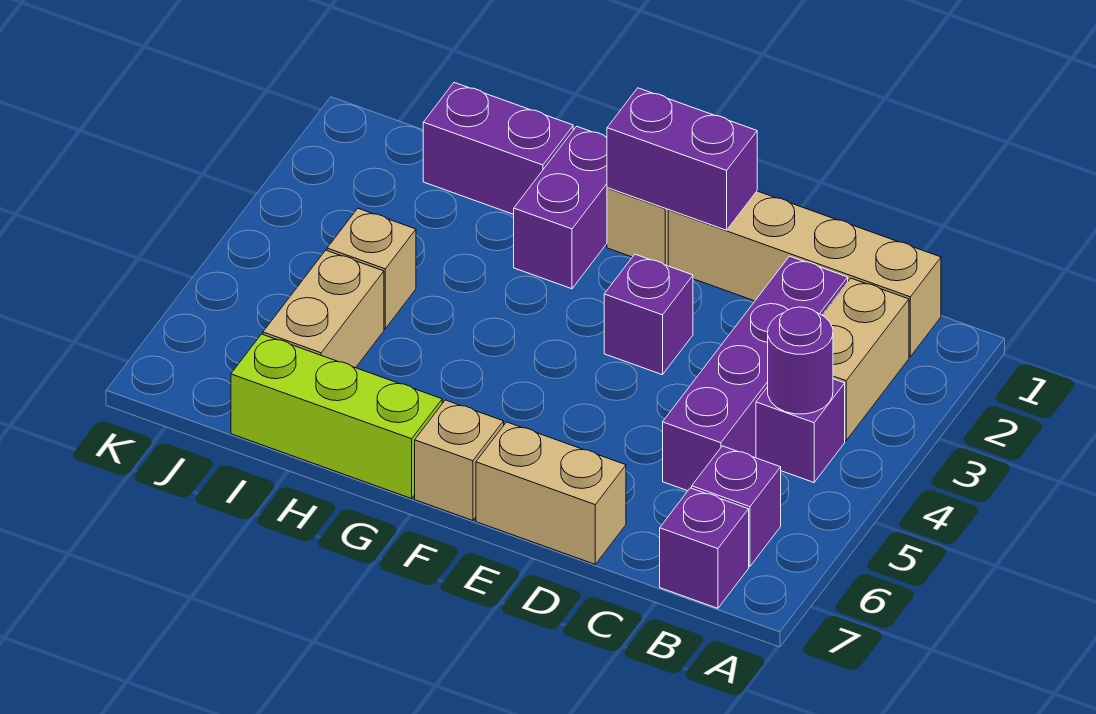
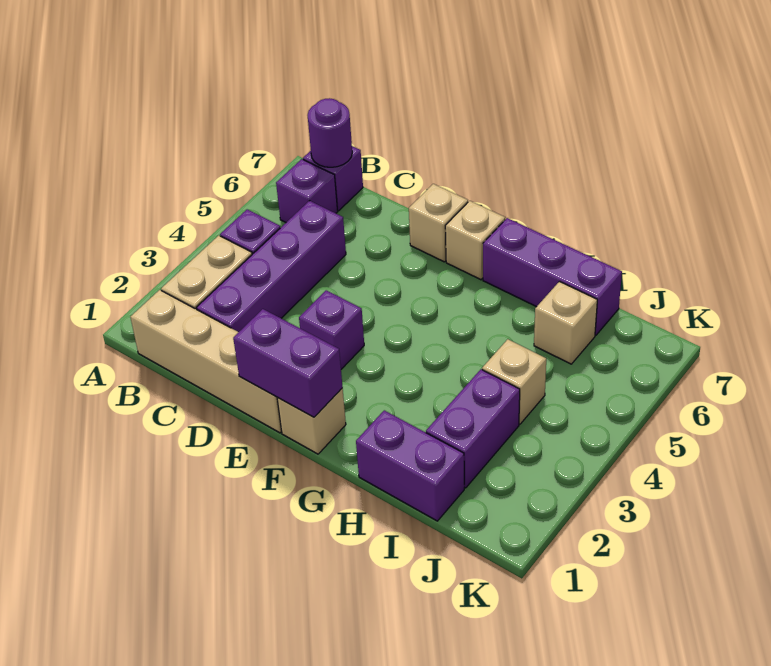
purple 1x1 round brick [768,307,833,414] -> purple 1x1 round brick moved to [308,98,352,167]
tan 1x2 brick [476,422,626,564] -> tan 1x1 brick [409,184,468,262]
purple 1x2 brick [514,126,607,289] -> purple 1x2 brick moved to [426,369,520,488]
lime 1x3 brick [231,334,442,499] -> purple 1x3 brick [483,218,622,335]
tan 1x2 brick [263,250,384,368] -> tan 1x1 brick [534,282,597,364]

